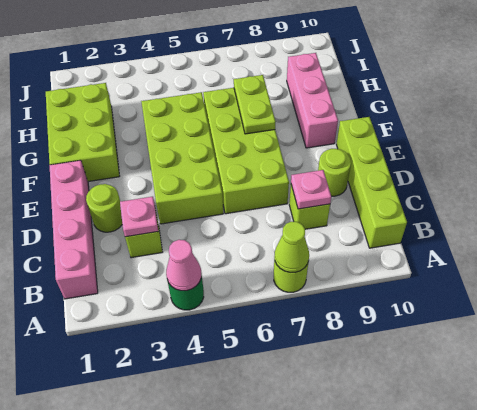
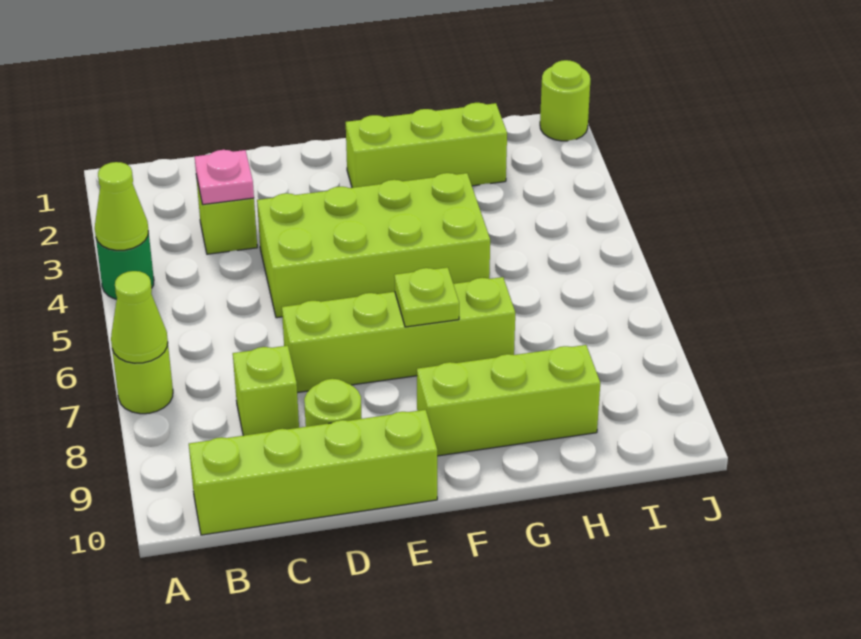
pink 1x1 cone [166,240,201,291] -> lime 1x1 cone [95,162,148,250]
pink 1x4 brick [50,160,98,299] -> none
pink 1x1 plate [291,170,331,209] -> none
lime 1x1 round brick [86,184,122,232] -> lime 1x1 round brick moved to [540,60,590,141]
lime 2x4 brick [203,88,289,214] -> lime 1x4 brick [282,277,515,393]
lime 2x3 brick [46,83,119,182] -> lime 1x3 brick [346,103,507,188]
lime 1x2 plate [234,75,276,134] -> lime 1x1 plate [394,267,459,327]
pink 1x3 brick [287,53,338,148] -> lime 1x3 brick [417,345,600,456]

